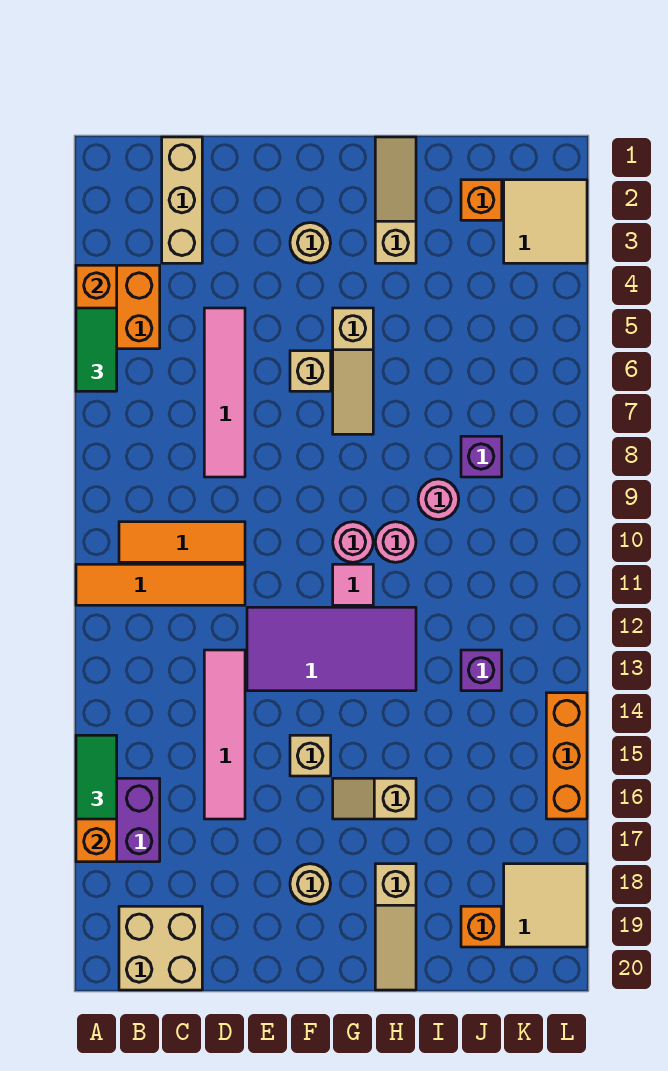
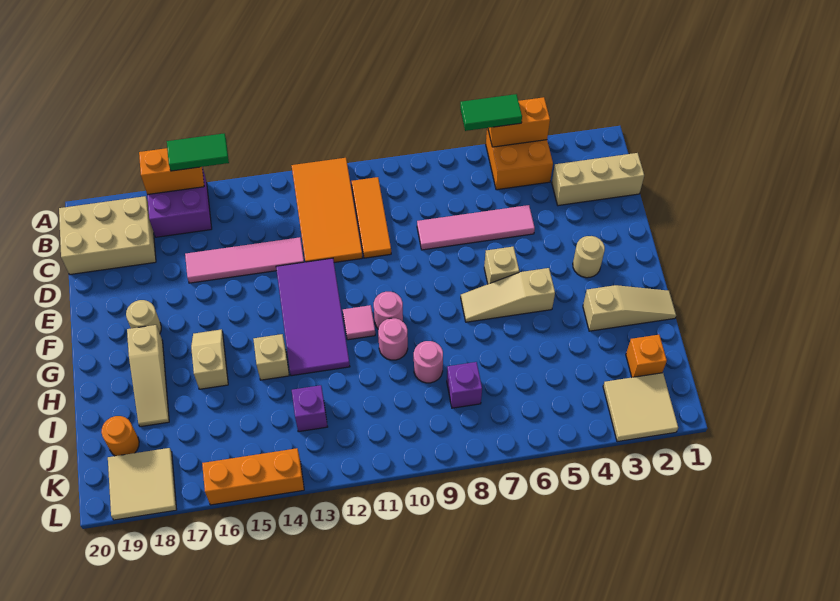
orange 1x4 tile [76,564,245,605] -> orange 2x4 tile [291,158,362,262]
tan 2x2 brick [119,906,202,990] -> tan 2x3 brick [59,196,156,275]
tan 1x1 brick [290,735,331,776] -> tan 1x1 brick moved to [253,334,289,380]
tan 1x3 slope [375,864,416,990] -> tan 1x3 slope turned to [127,325,169,427]
orange 1x1 brick [461,906,502,947] -> orange 1x1 round brick [101,416,139,456]

